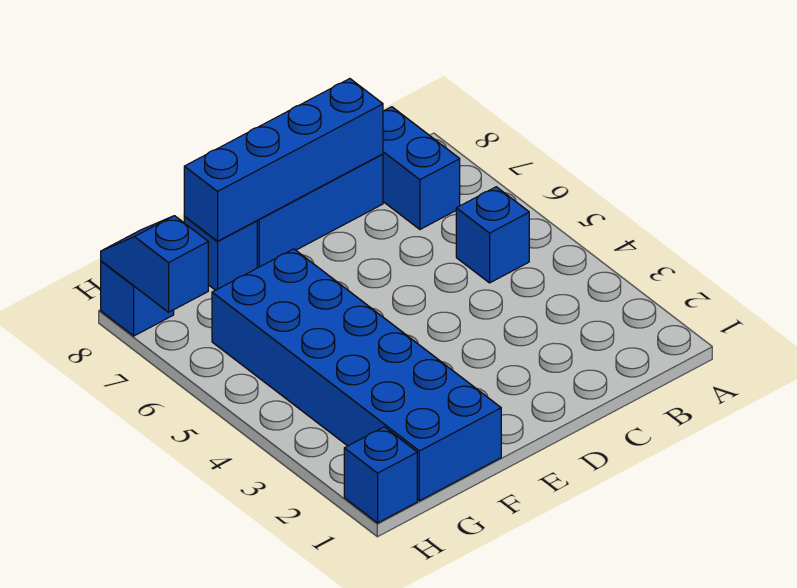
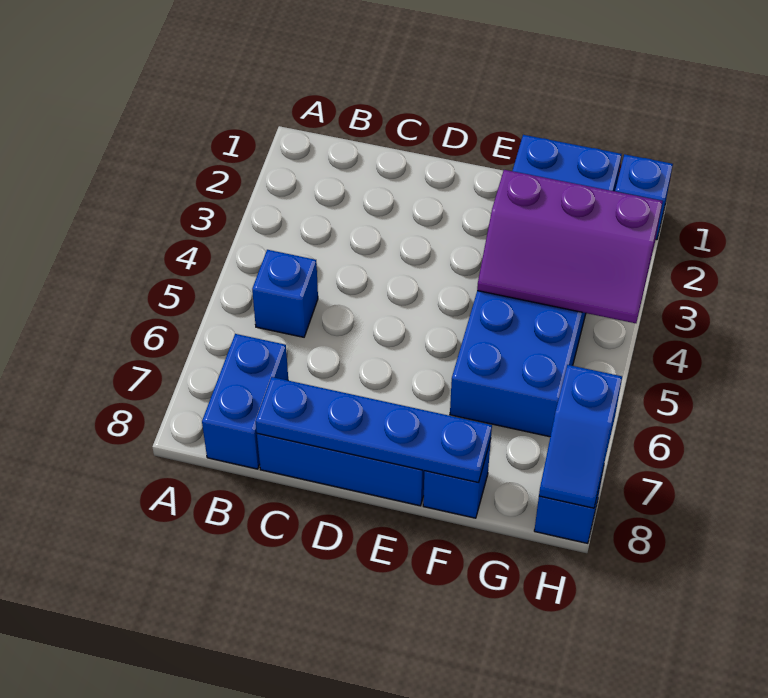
blue 1x4 brick [184,79,383,241] -> blue 1x4 plate [256,377,492,483]
none -> purple 2x3 slope [477,170,663,323]

